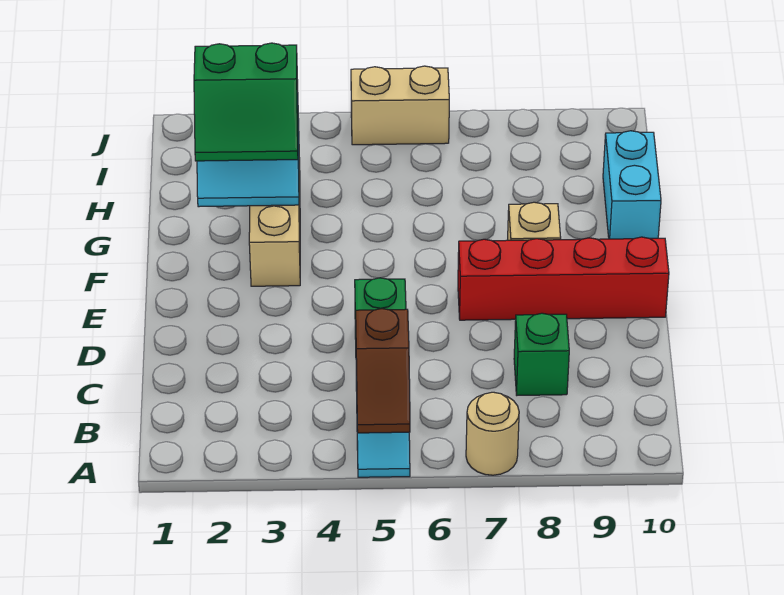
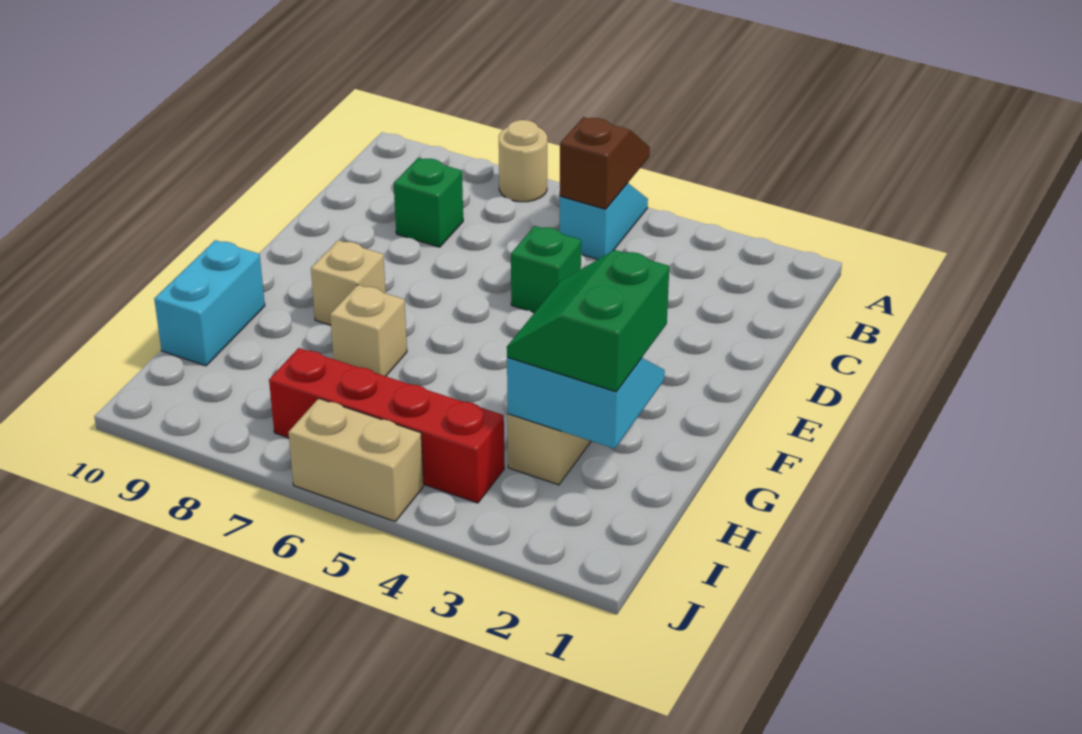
red 1x4 brick [458,237,669,320] -> red 1x4 brick moved to [269,348,504,503]
green 2x2 slope [194,43,298,161] -> green 2x2 slope turned to [507,250,669,392]
none -> tan 1x1 brick [330,285,407,376]

